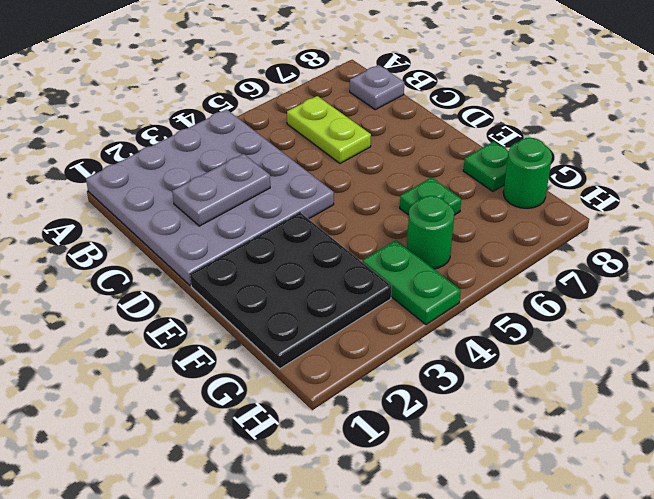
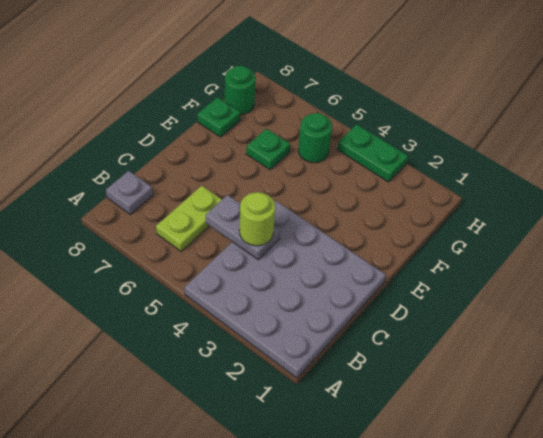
grey 1x2 plate [172,154,270,226] -> grey 1x2 plate moved to [206,195,280,260]
none -> lime 1x1 round brick [239,192,275,246]
black 3x3 plate [190,213,392,369] -> none
green 1x2 plate [363,240,461,325] -> green 1x2 plate turned to [337,124,408,182]

